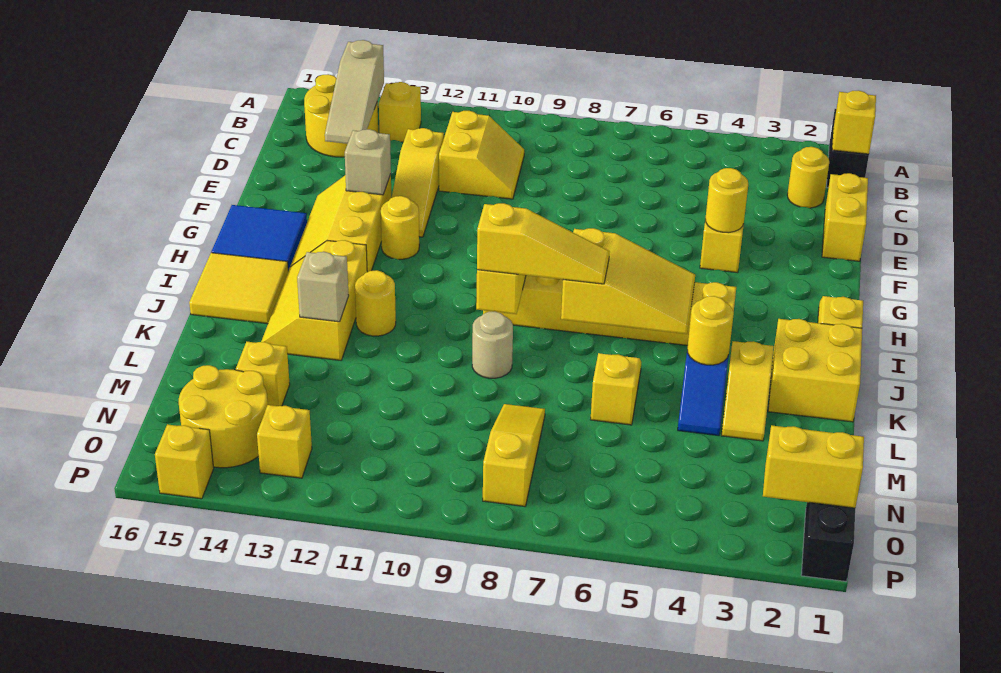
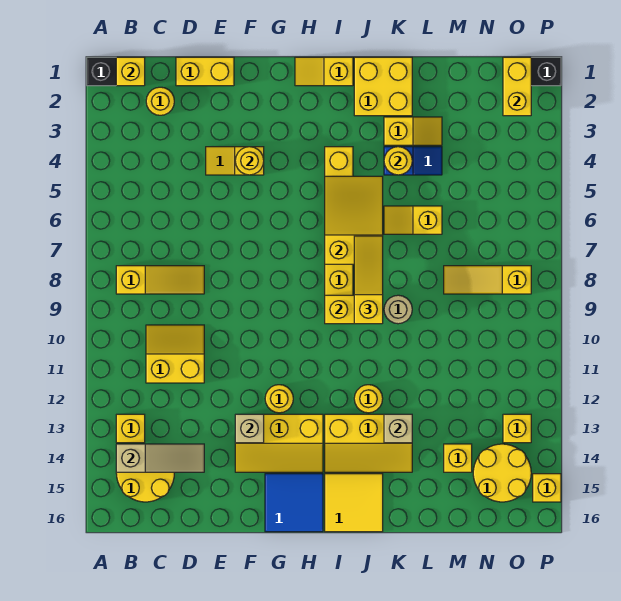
yellow 1x3 slope [391,128,444,237] -> yellow 1x3 slope moved to [116,266,204,294]

